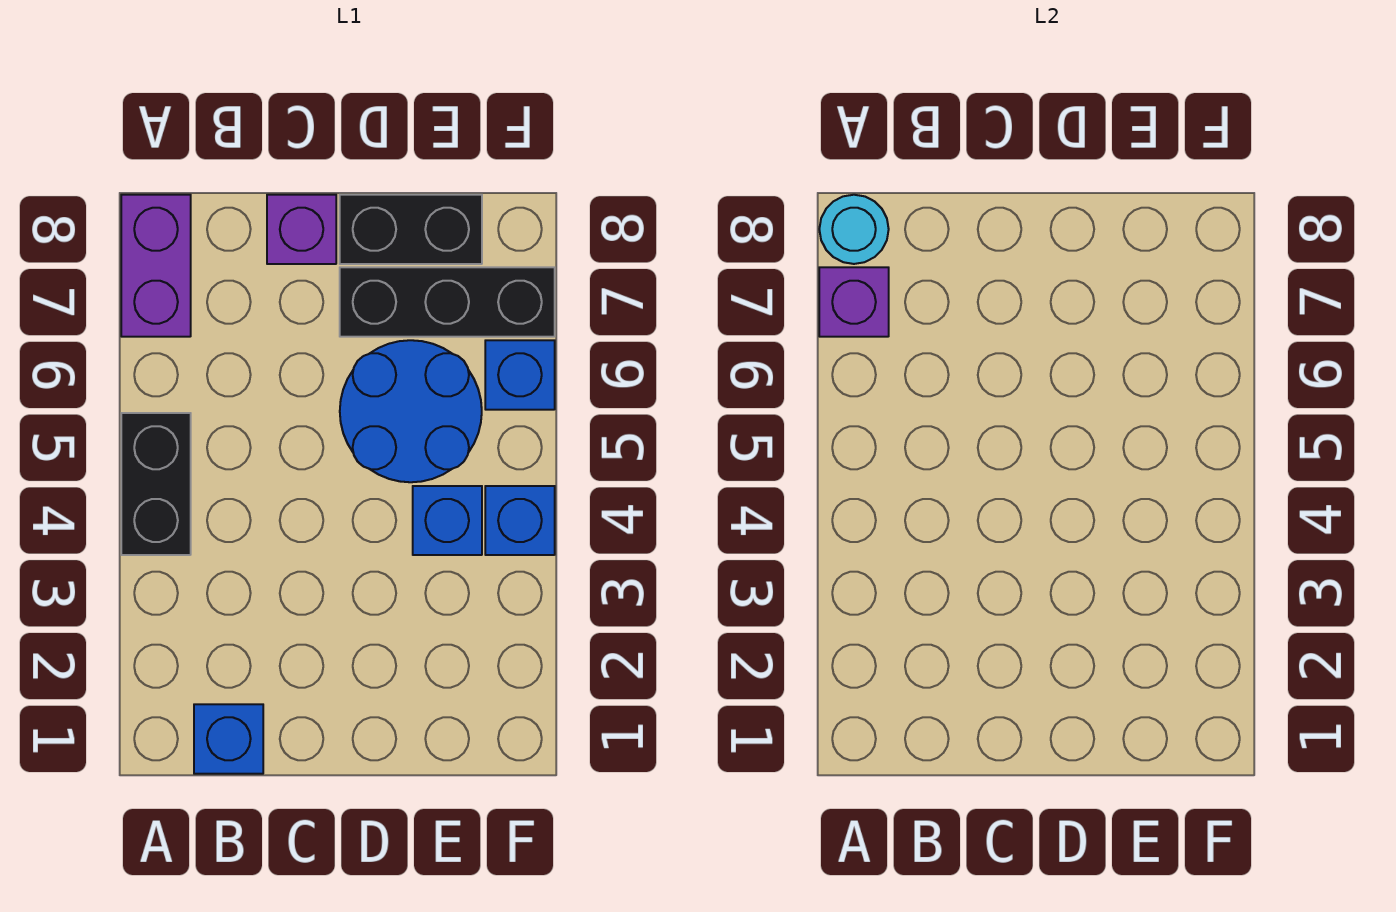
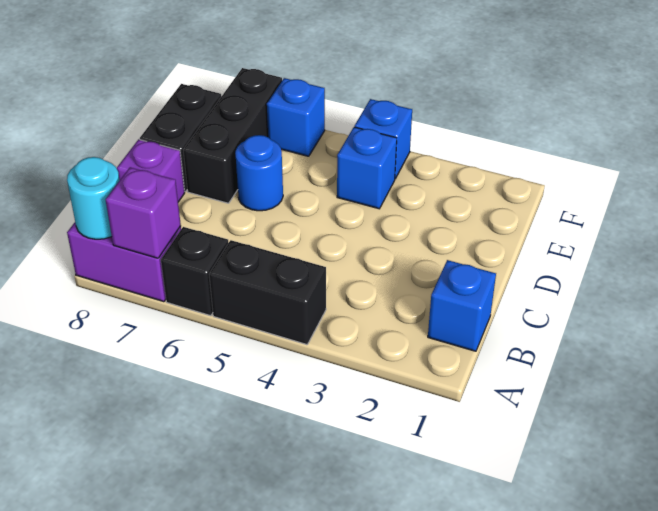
none -> black 1x1 brick [161,227,228,316]
blue 2x2 round brick [340,340,482,482] -> blue 1x1 round brick [235,135,283,211]

